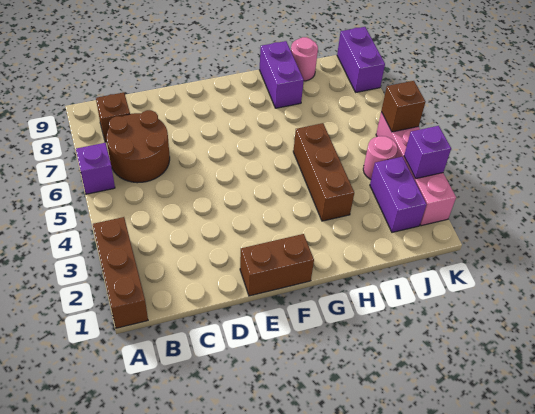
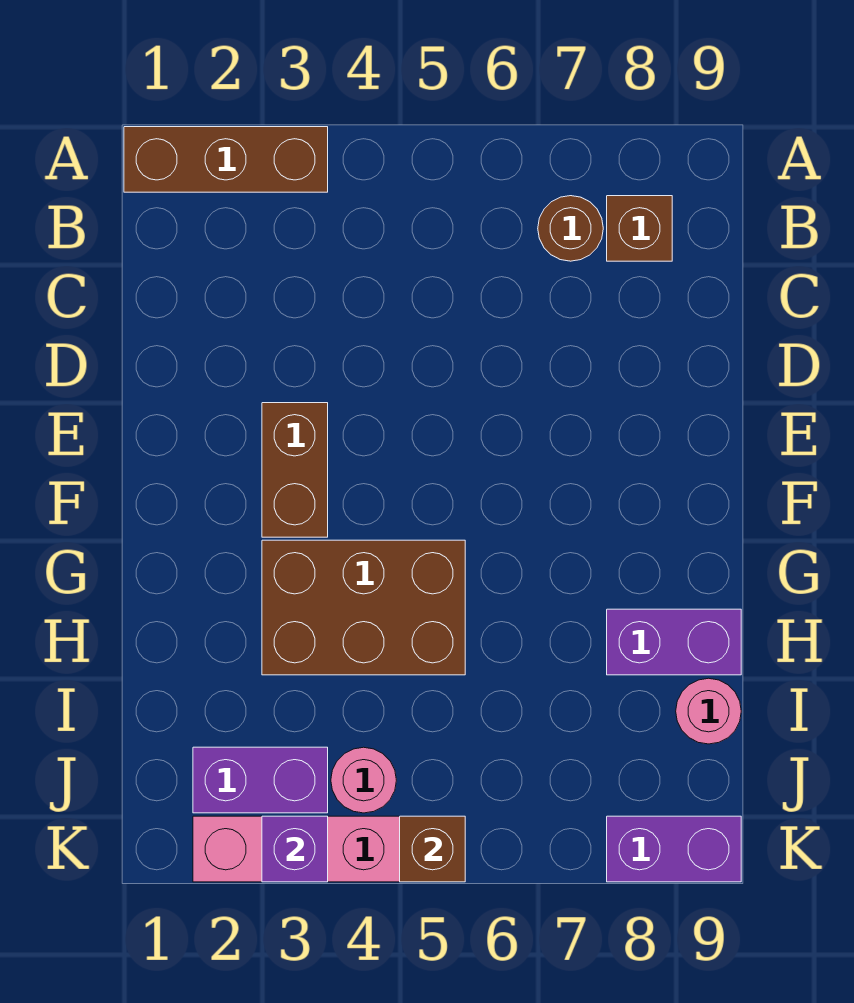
purple 1x1 brick [76,143,115,194] -> none
brown 2x2 round brick [106,110,170,183] -> brown 1x1 round brick [538,196,603,261]
brown 1x2 brick [240,234,314,296] -> brown 1x2 brick moved to [262,403,328,537]
brown 1x3 brick [293,123,354,221] -> brown 2x3 brick [262,540,465,675]

